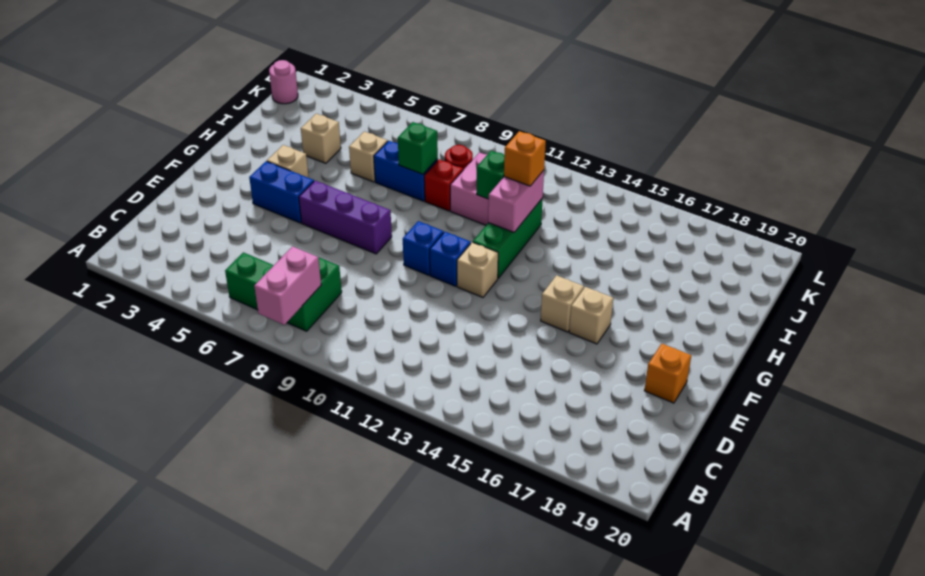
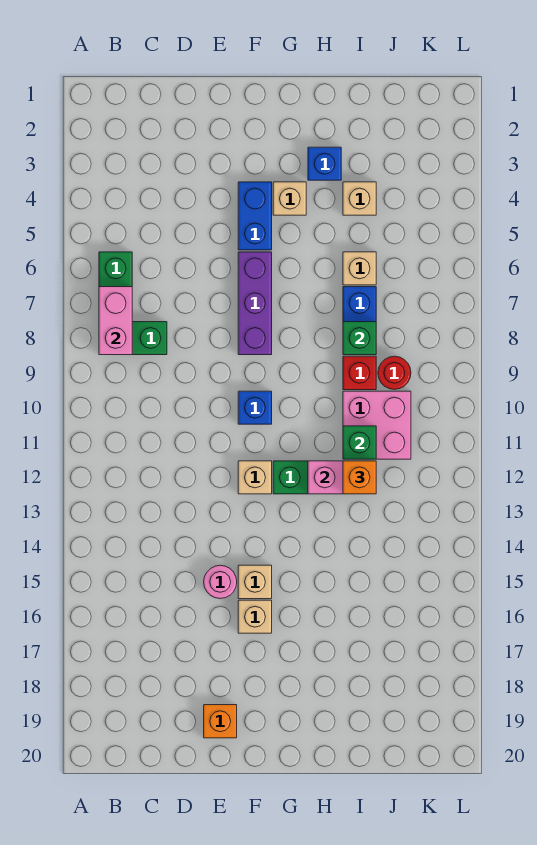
pink 1x2 brick [254,246,321,325] -> pink 1x2 brick turned to [99,287,132,355]
blue 1x1 brick [430,232,471,286] -> blue 1x1 brick moved to [308,147,341,180]
pink 1x1 round brick [269,60,298,104] -> pink 1x1 round brick moved to [204,565,237,599]

